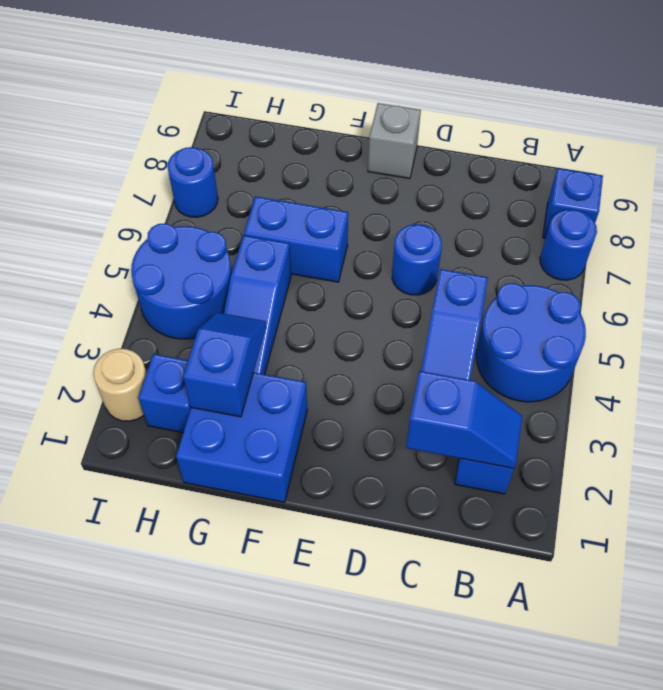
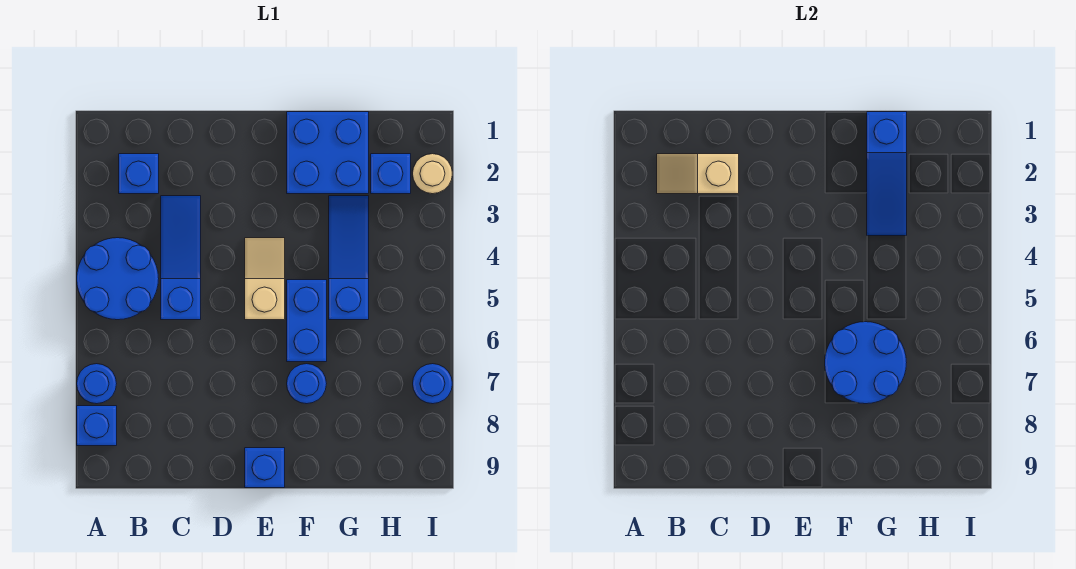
blue 1x2 slope [406,371,522,468] -> tan 1x2 slope [657,154,739,194]
blue 1x1 round brick [392,224,442,295] -> blue 1x1 round brick moved to [287,364,327,404]
none -> tan 1x2 slope [245,238,285,320]
grey 1x1 brick [368,103,421,179] -> blue 1x1 brick [245,448,285,488]
blue 1x2 brick [244,196,348,282] -> blue 1x2 brick turned to [287,280,327,362]
blue 1x2 slope [183,312,266,417] -> blue 1x3 slope [867,112,907,236]
blue 2x2 round brick [131,224,232,339] -> blue 2x2 round brick moved to [825,322,907,404]

